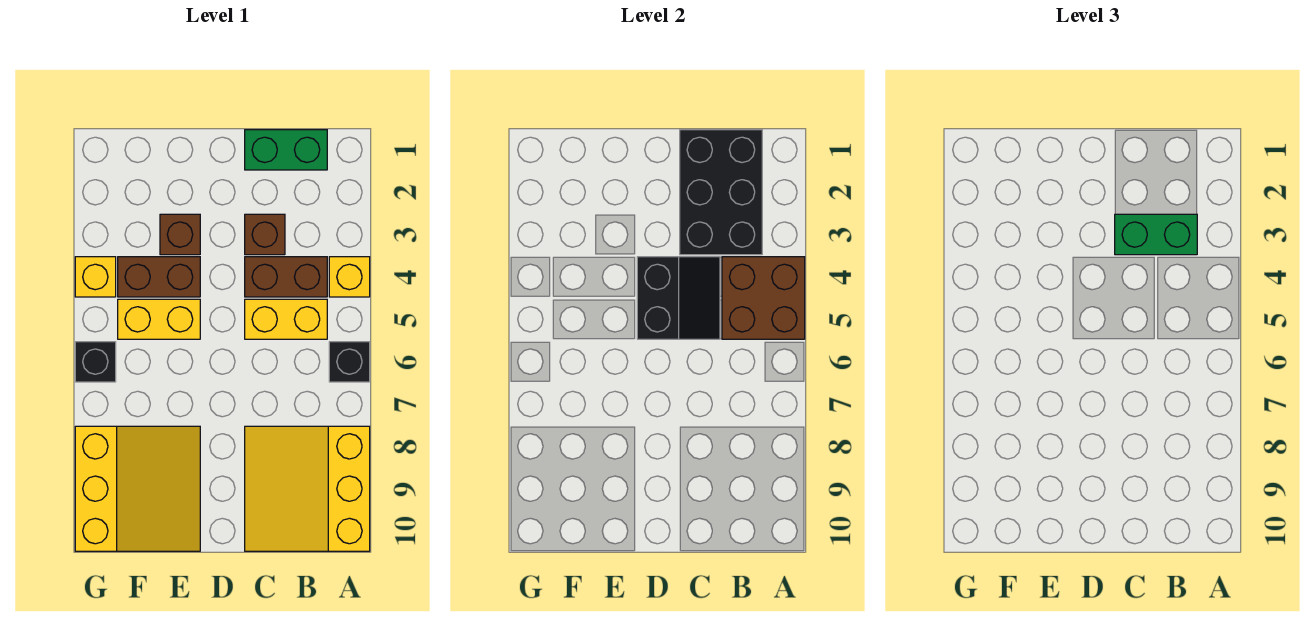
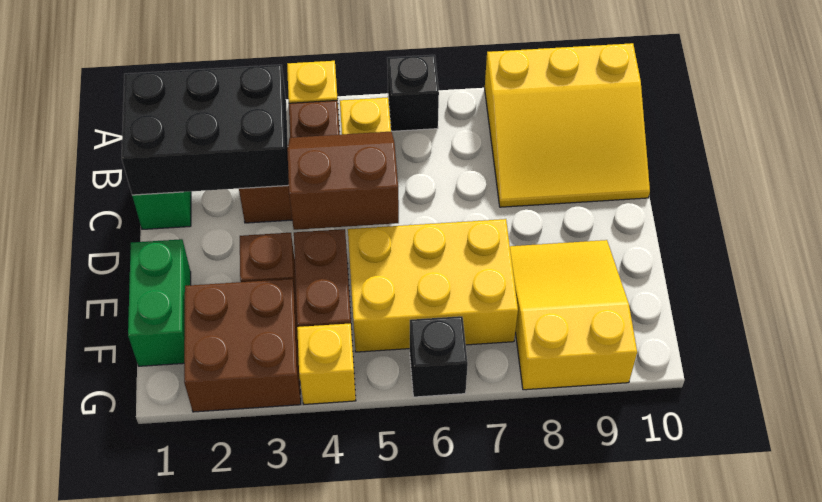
brown 2x2 brick [722,257,805,339] -> brown 2x2 brick moved to [184,279,301,412]
green 1x2 brick [1115,214,1197,255] -> green 1x2 brick moved to [128,239,191,366]
black 2x2 slope [637,257,720,339] -> brown 2x2 slope [287,132,399,230]
yellow 1x2 brick [118,299,200,339] -> yellow 2x3 brick [348,219,518,352]
yellow 3x3 slope [75,426,200,551] -> yellow 2x3 slope [510,240,637,390]

